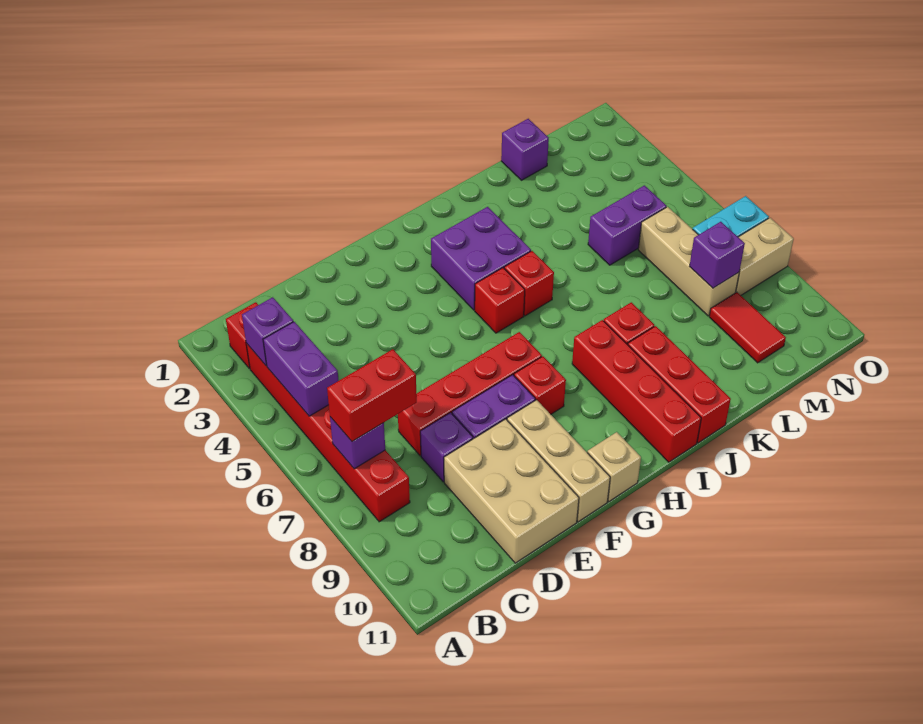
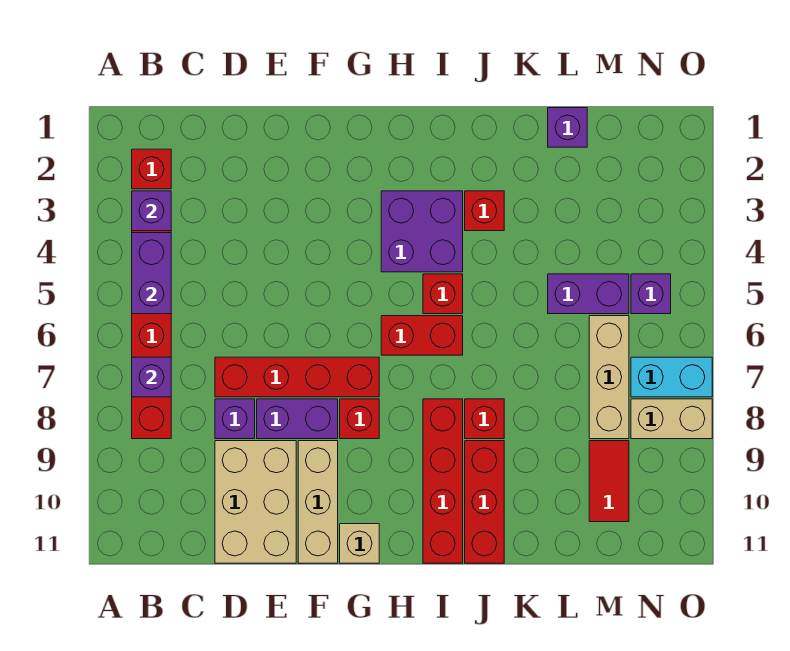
red 1x2 brick [327,349,417,441] -> red 1x2 brick moved to [381,316,463,355]
red 1x1 brick [475,268,525,333] -> red 1x1 brick moved to [465,191,504,231]
purple 1x1 brick [689,222,745,288] -> purple 1x1 brick moved to [631,274,671,314]

